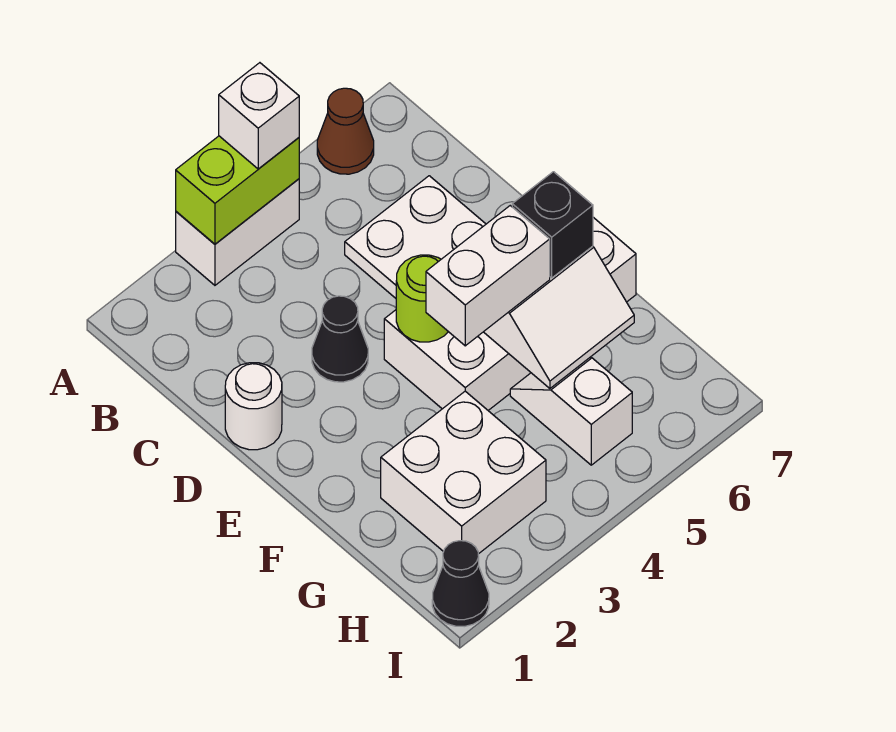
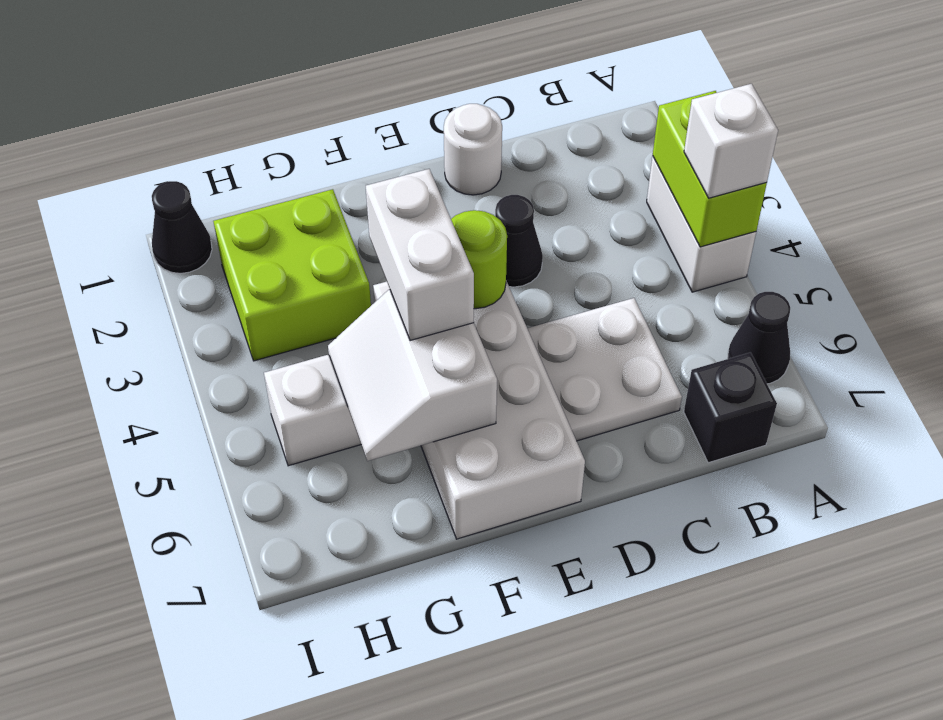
brown 1x1 cone [317,88,374,174] -> black 1x1 cone [728,292,790,384]
black 1x1 brick [512,172,593,278] -> black 1x1 brick moved to [684,352,777,463]
white 2x2 brick [381,391,546,554] -> lime 2x2 brick [213,189,371,361]

